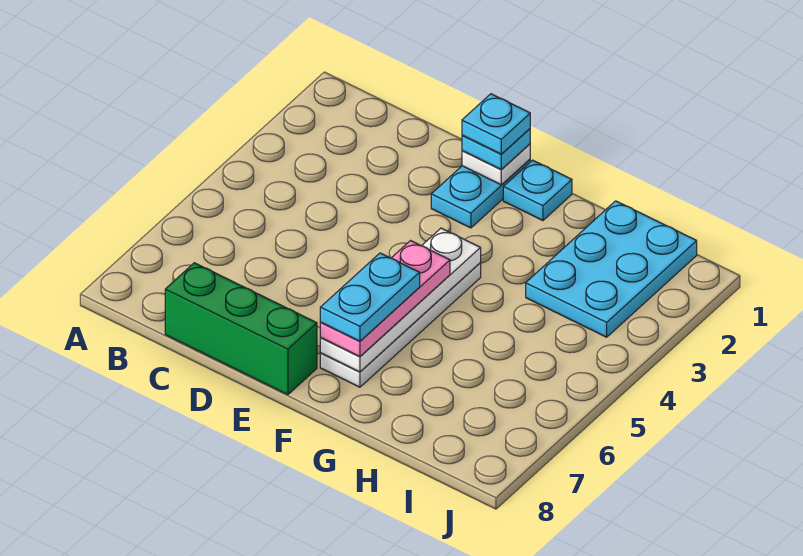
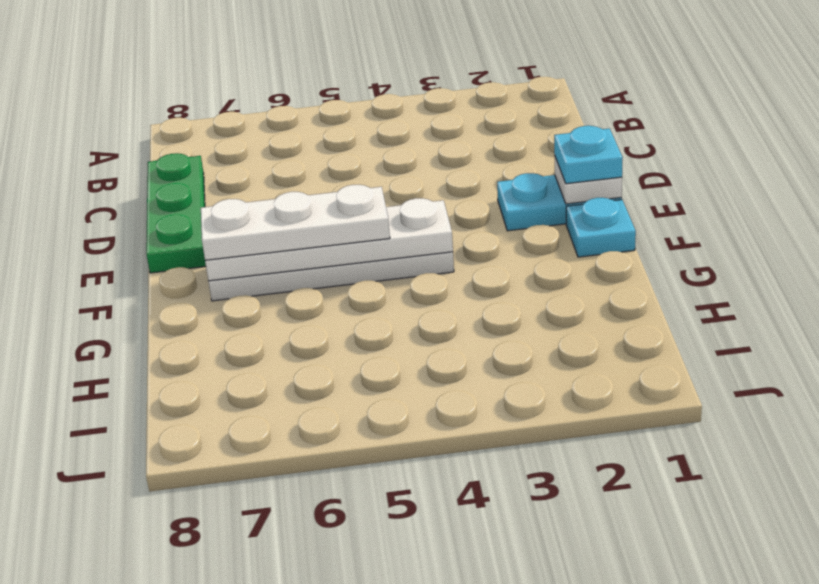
green 1x3 brick [165,263,317,395] -> green 1x3 plate [146,153,206,273]
cyan 1x1 plate [462,94,530,154] -> none
pink 1x3 plate [320,241,450,356] -> white 1x3 plate [201,185,390,260]
cyan 1x2 plate [320,253,420,341] -> none
cyan 2x3 plate [526,201,697,337] -> none

